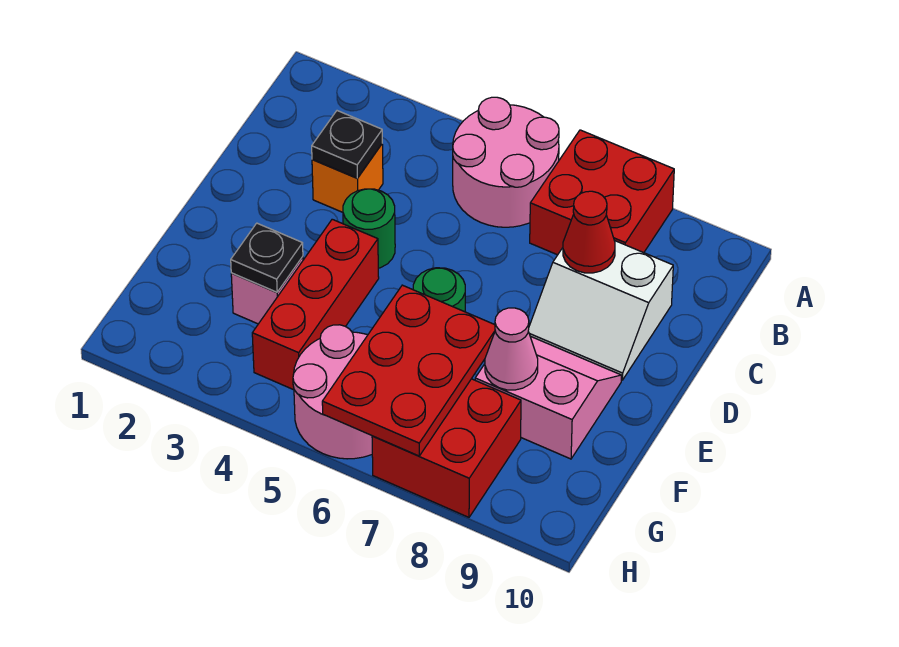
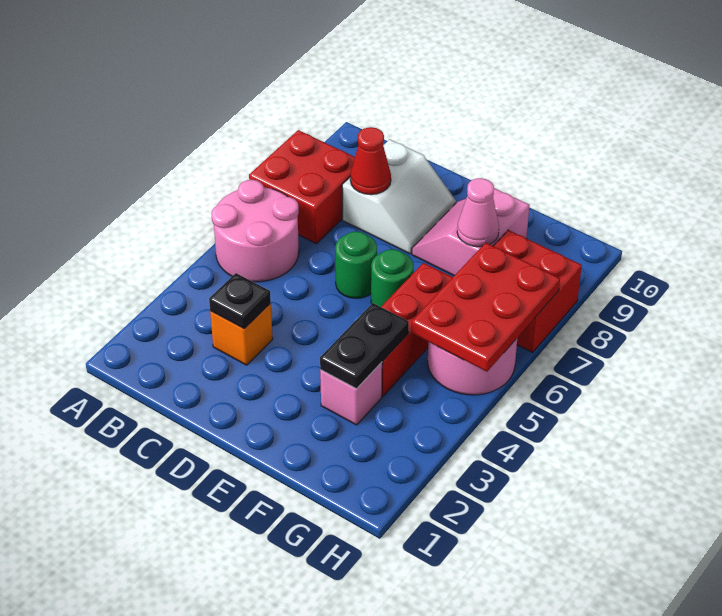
green 1x1 round brick [343,189,395,268] -> green 1x1 round brick moved to [335,231,377,298]
red 1x3 brick [252,219,379,390] -> red 1x3 brick turned to [381,263,453,396]
black 1x1 plate [231,223,303,292] -> black 1x2 plate [320,303,409,389]
red 2x3 plate [322,285,495,456] -> red 2x3 plate turned to [412,243,560,372]

